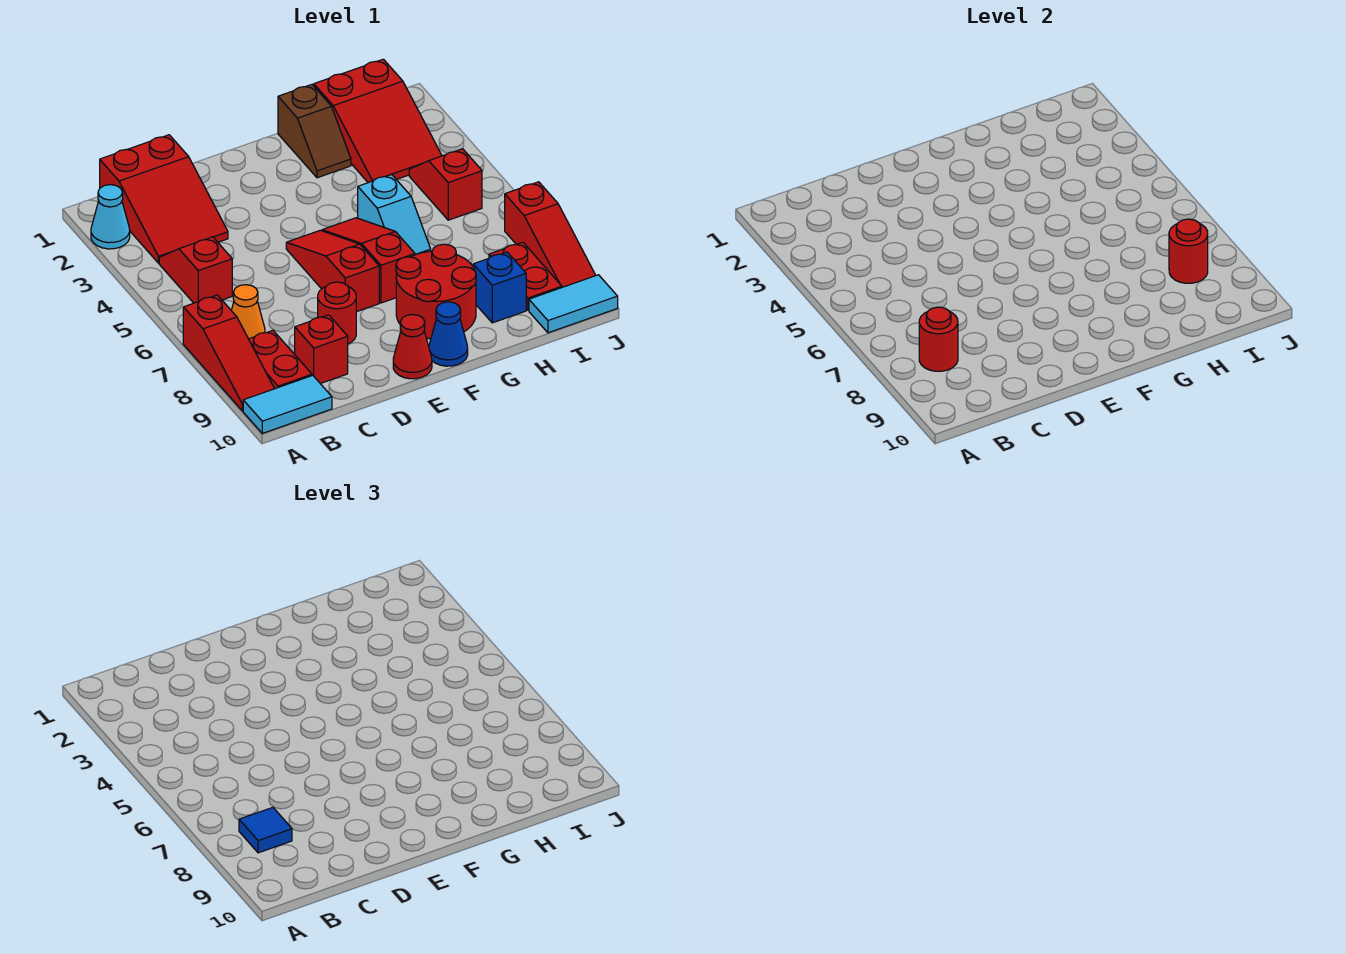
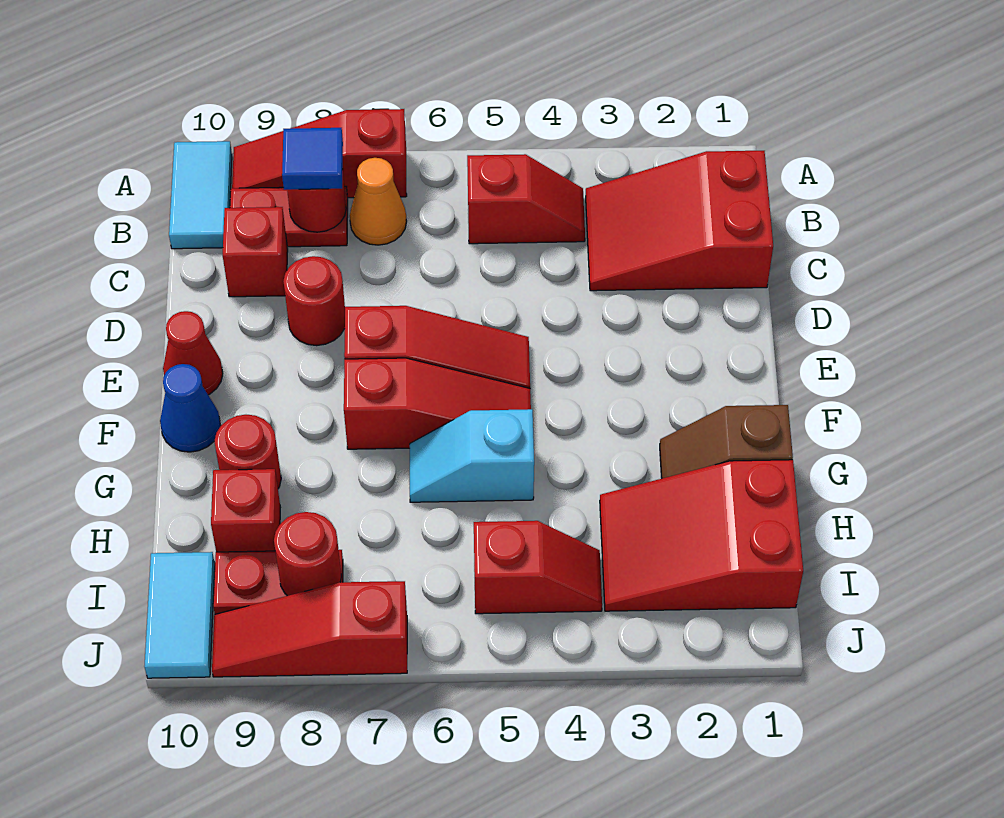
cyan 1x1 cone [91,185,130,249] -> none
red 2x2 round brick [396,244,476,339] -> red 1x1 round brick [215,415,281,489]
blue 1x1 brick [473,252,526,323] -> red 1x1 brick [211,469,280,552]

